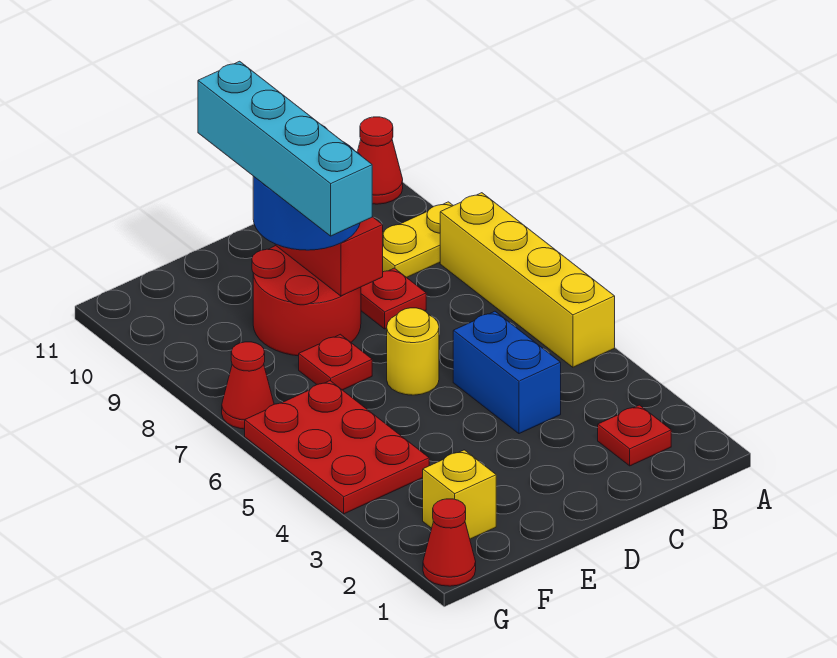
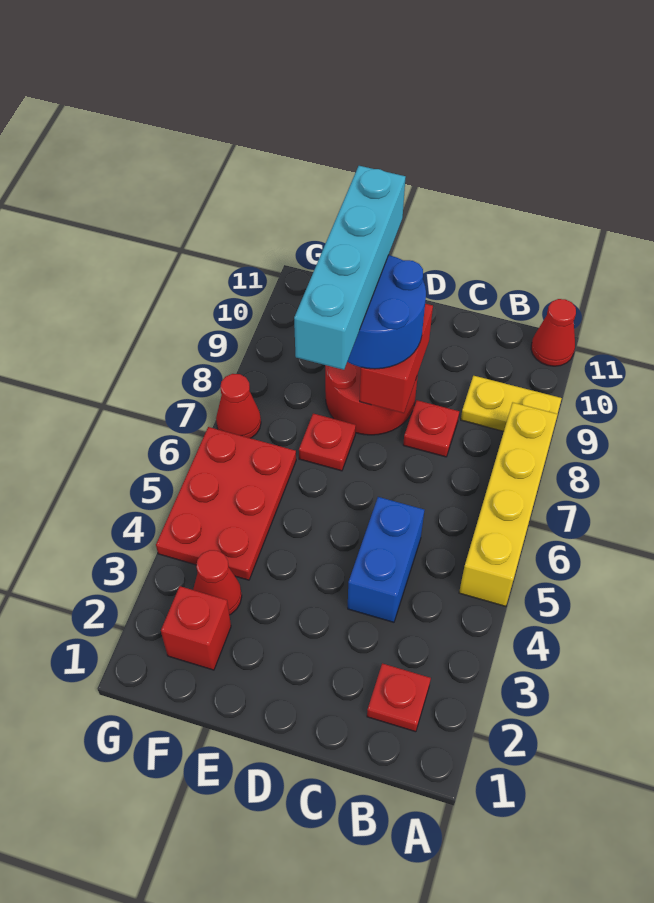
yellow 1x1 round brick [387,308,439,395] -> none
yellow 1x1 brick [423,450,496,539] -> red 1x1 brick [161,586,231,670]
red 1x1 cone [423,499,476,586] -> red 1x1 cone moved to [193,550,242,615]

